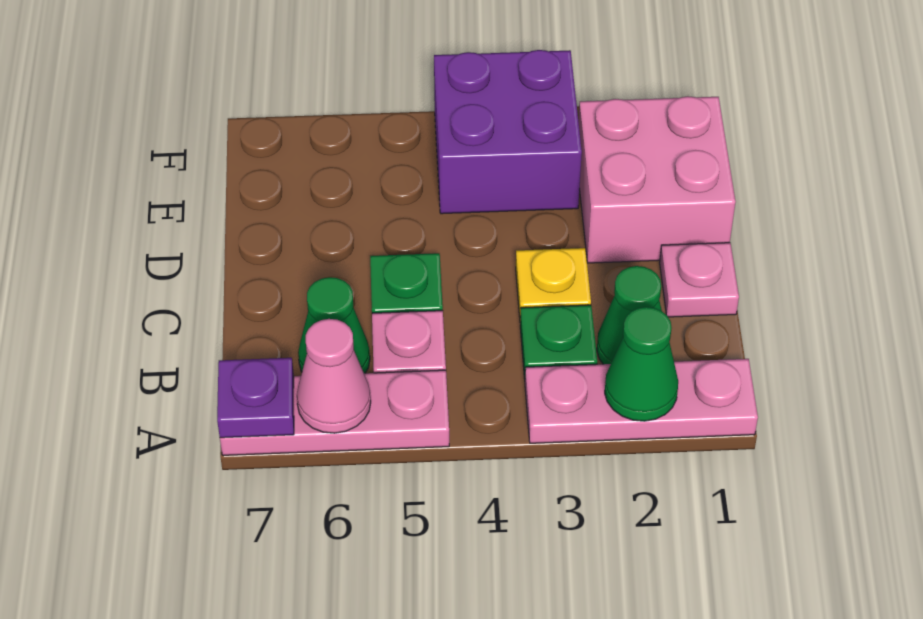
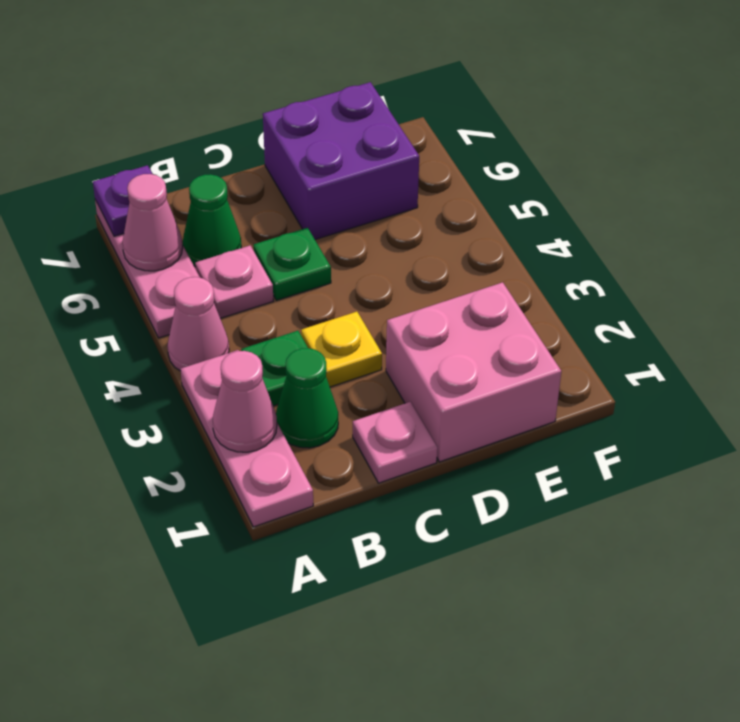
green 1x1 cone [605,307,678,421] -> pink 1x1 cone [213,351,277,452]
none -> pink 1x1 cone [167,277,229,371]
purple 2x2 brick [434,50,582,214] -> purple 2x2 brick moved to [263,82,419,240]

